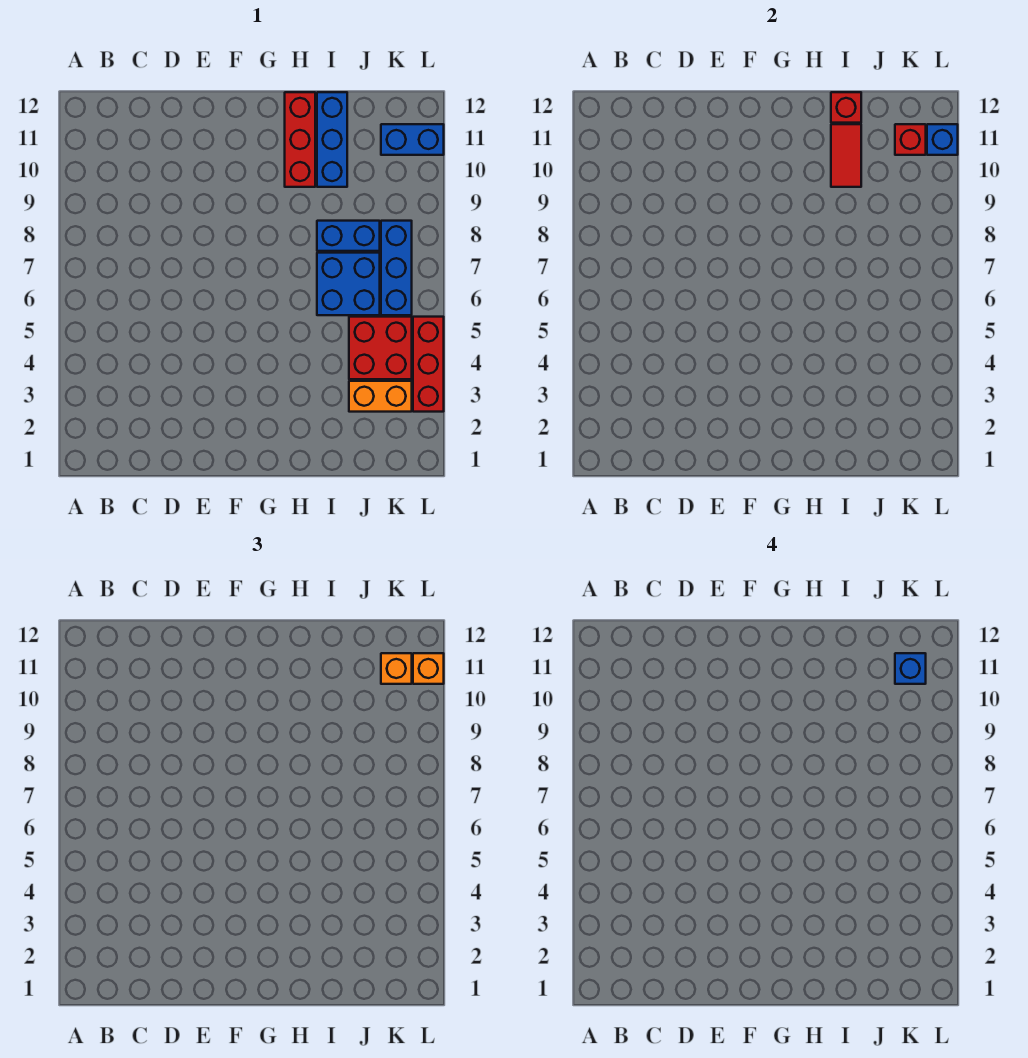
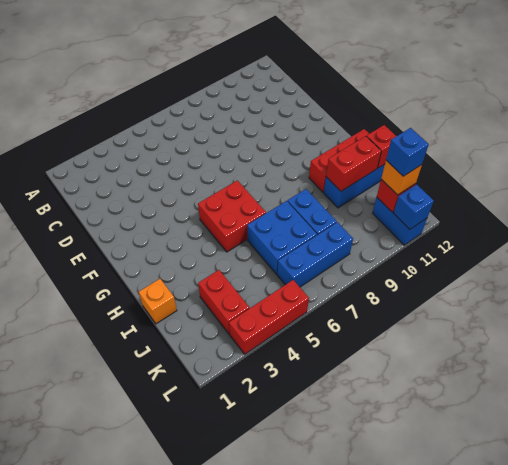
red 1x2 tile [831,124,861,187] -> red 1x2 brick [326,136,381,191]
orange 1x2 brick [349,381,412,412] -> red 1x2 brick [198,270,249,334]
red 2x2 brick [349,317,412,379] -> red 2x2 brick moved to [198,180,266,252]
orange 1x1 brick [413,653,444,684] -> orange 1x1 brick moved to [139,279,177,324]

